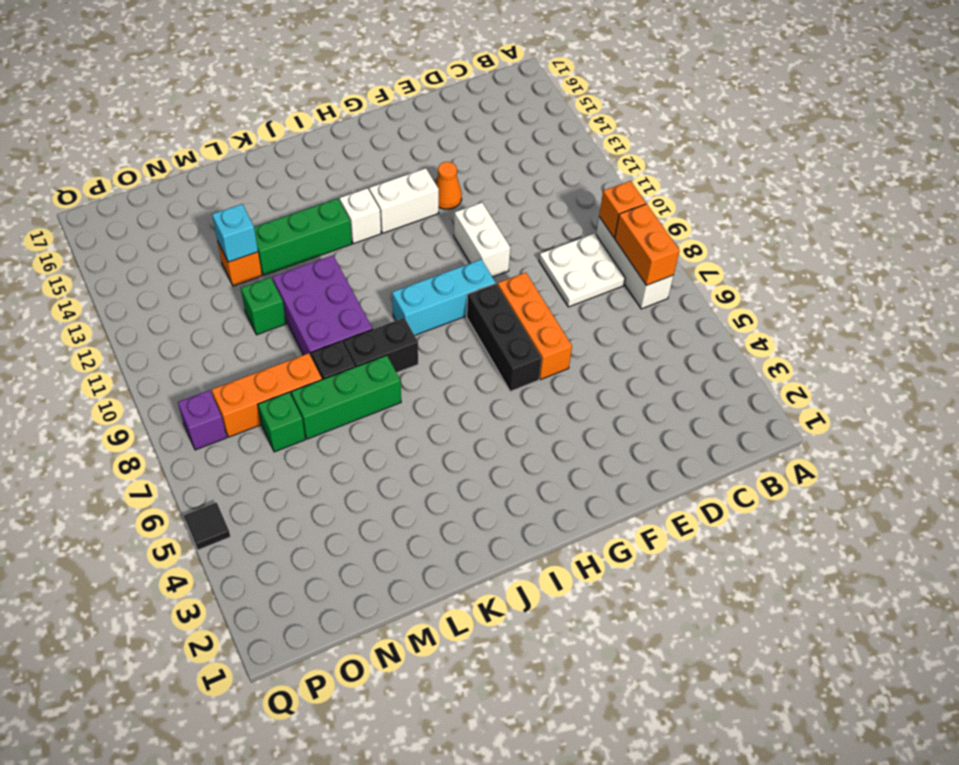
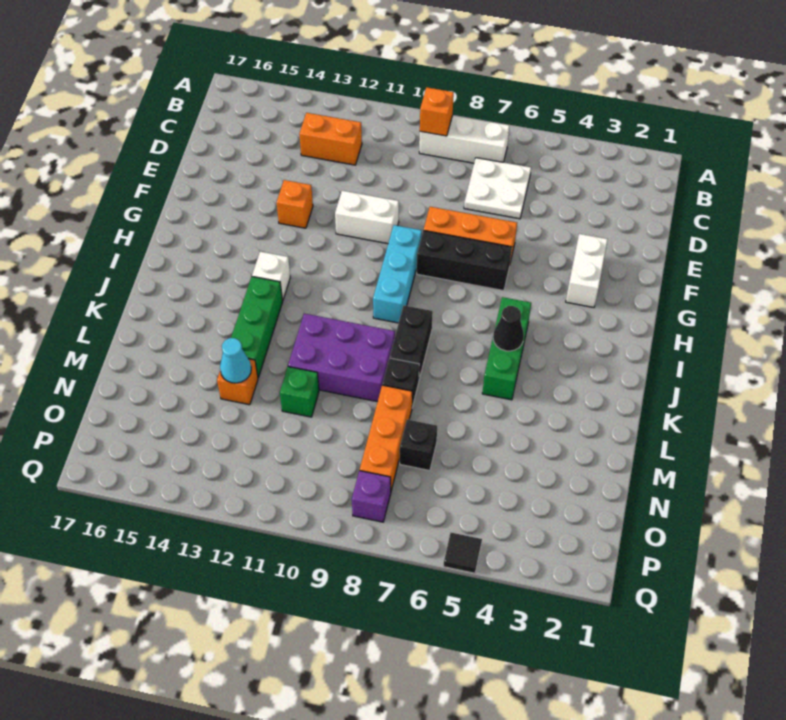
orange 1x2 brick [615,204,680,285] -> orange 1x2 brick moved to [299,113,362,165]
white 2x2 plate [539,233,625,307] -> white 2x2 plate moved to [464,158,531,219]
orange 1x1 cone [435,162,462,209] -> orange 1x1 brick [276,180,313,228]
white 1x2 brick [369,168,439,233] -> white 1x2 brick moved to [566,234,608,308]
none -> black 1x1 cone [493,306,524,351]
green 1x3 brick [291,355,401,439] -> green 1x3 brick moved to [482,297,531,400]
cyan 1x1 brick [212,204,258,262] -> cyan 1x1 cone [220,338,251,383]
green 1x1 brick [258,392,305,452] -> black 1x1 brick [400,420,437,471]

